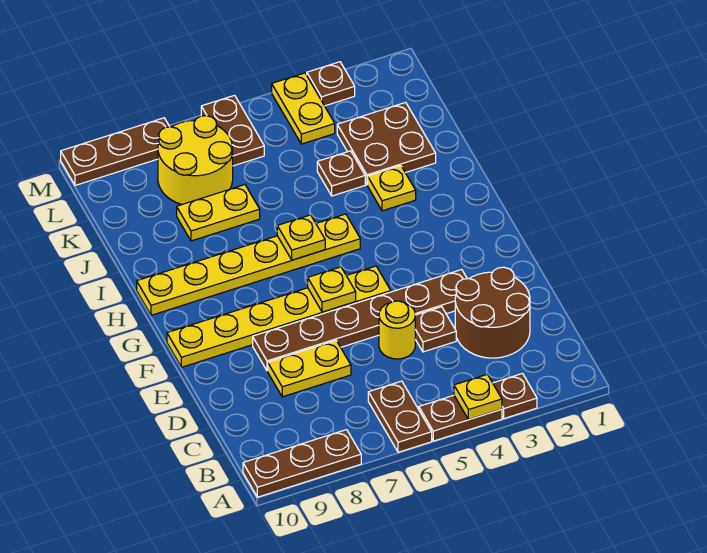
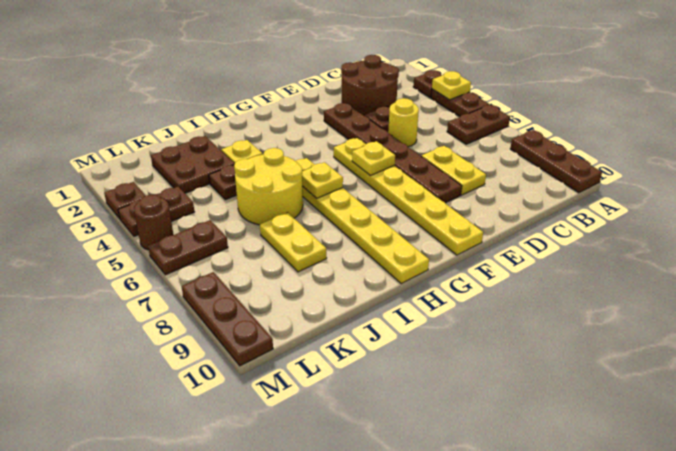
yellow 2x2 round brick [158,116,233,205] -> yellow 2x2 round brick moved to [234,148,303,225]
yellow 1x2 plate [272,73,335,144] -> brown 1x2 plate [118,187,194,236]
none -> brown 1x1 round brick [134,195,173,250]

